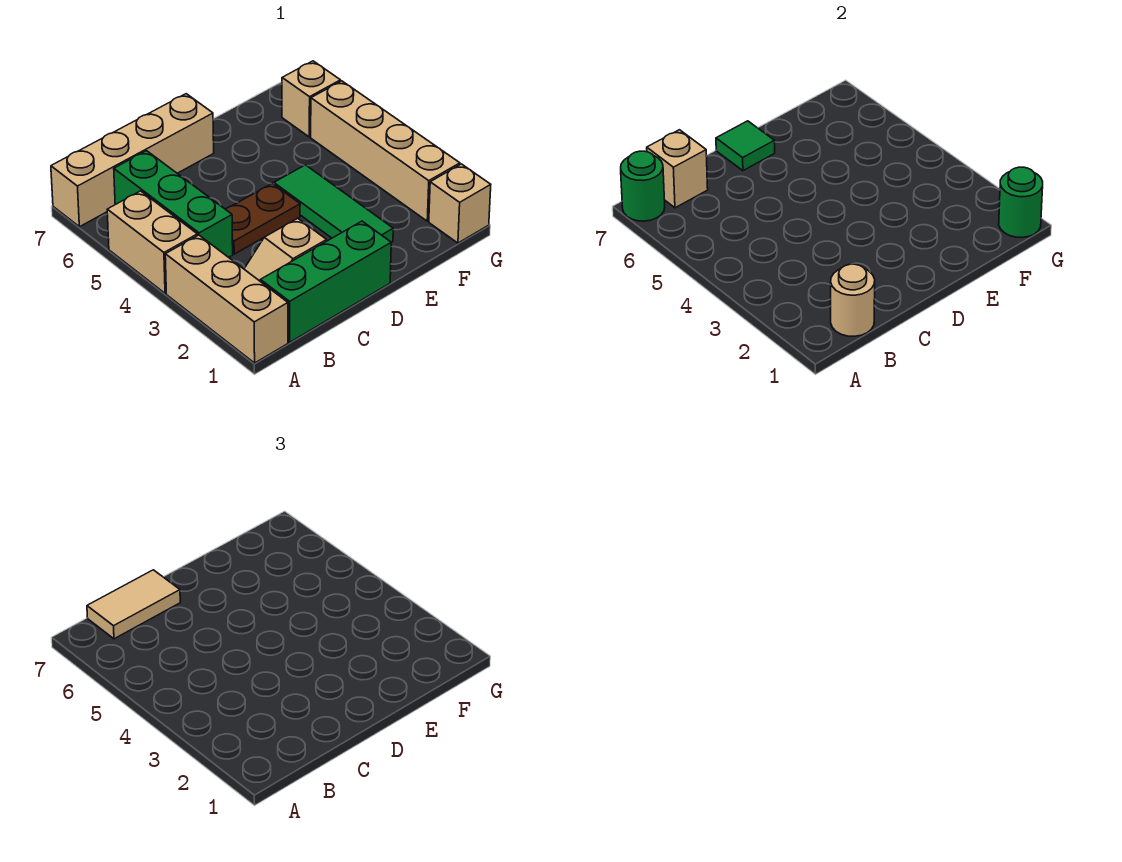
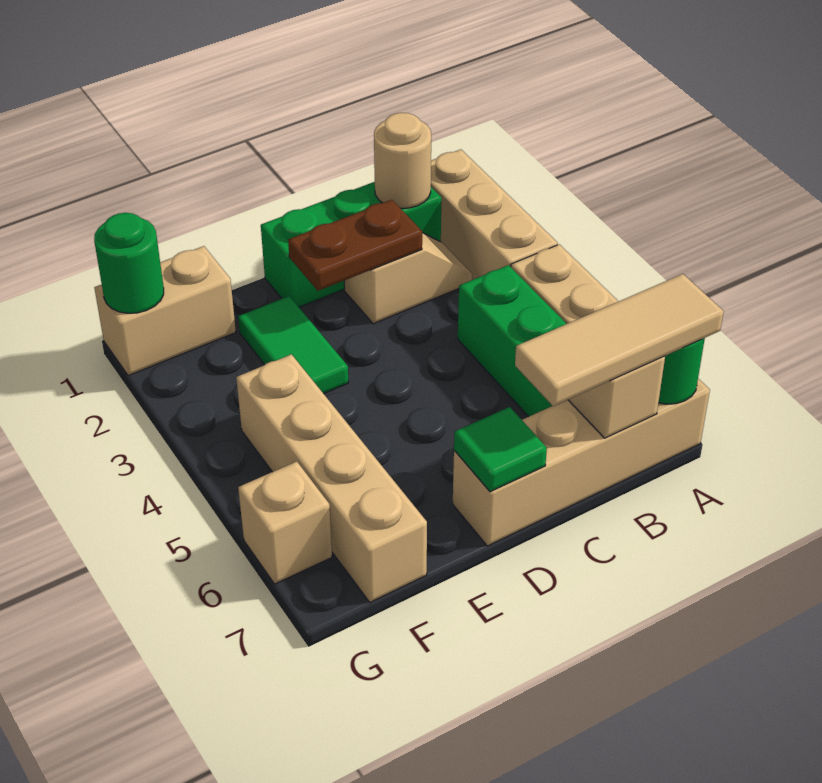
tan 1x2 tile [87,570,180,639] -> tan 1x3 tile [515,274,724,406]
brown 1x2 plate [226,184,300,254] -> brown 1x2 plate moved to [288,200,422,291]
green 1x3 tile [274,165,393,242] -> green 1x2 tile [238,296,348,394]
tan 1x1 brick [429,164,491,243] -> tan 1x2 brick [94,246,236,376]
tan 1x4 brick [311,81,460,221] -> tan 1x4 brick moved to [236,354,427,602]

